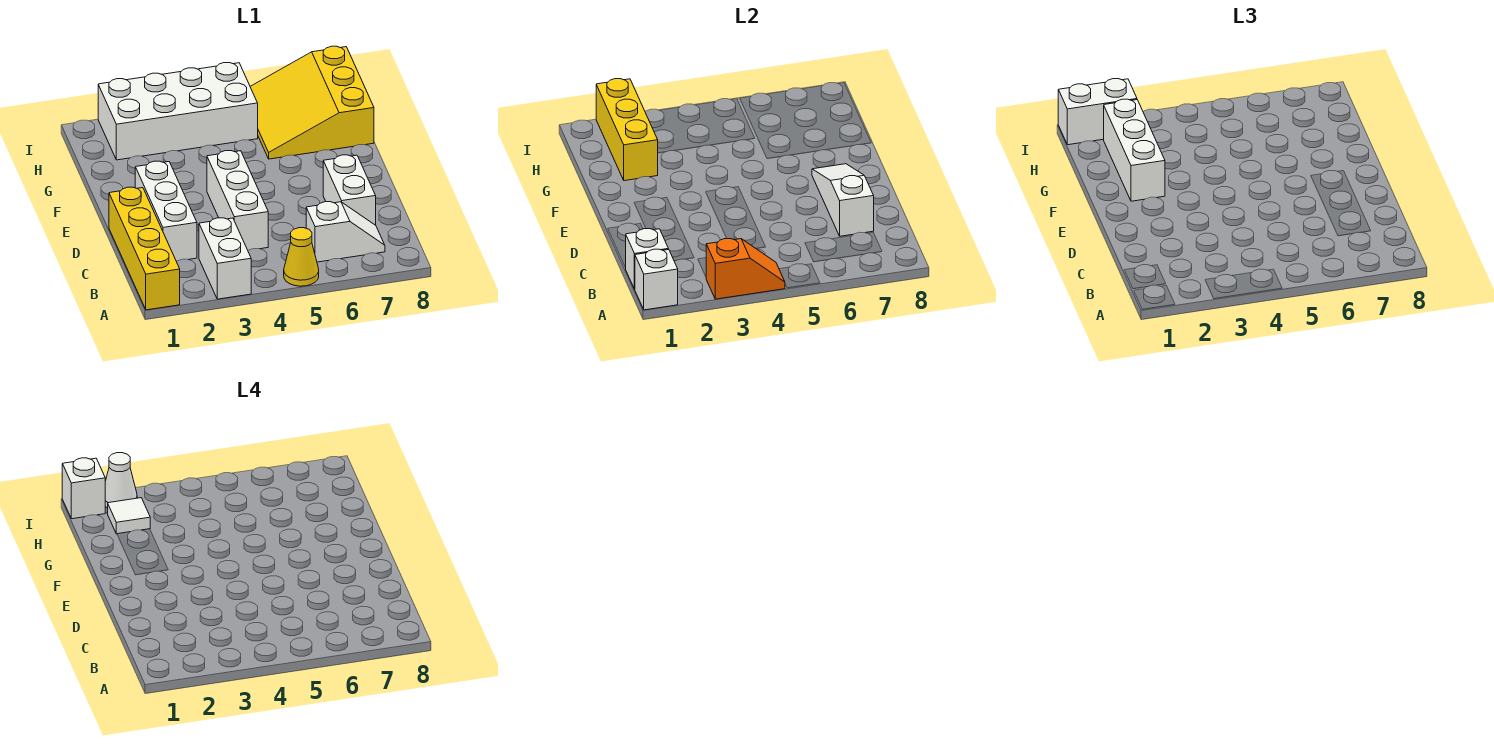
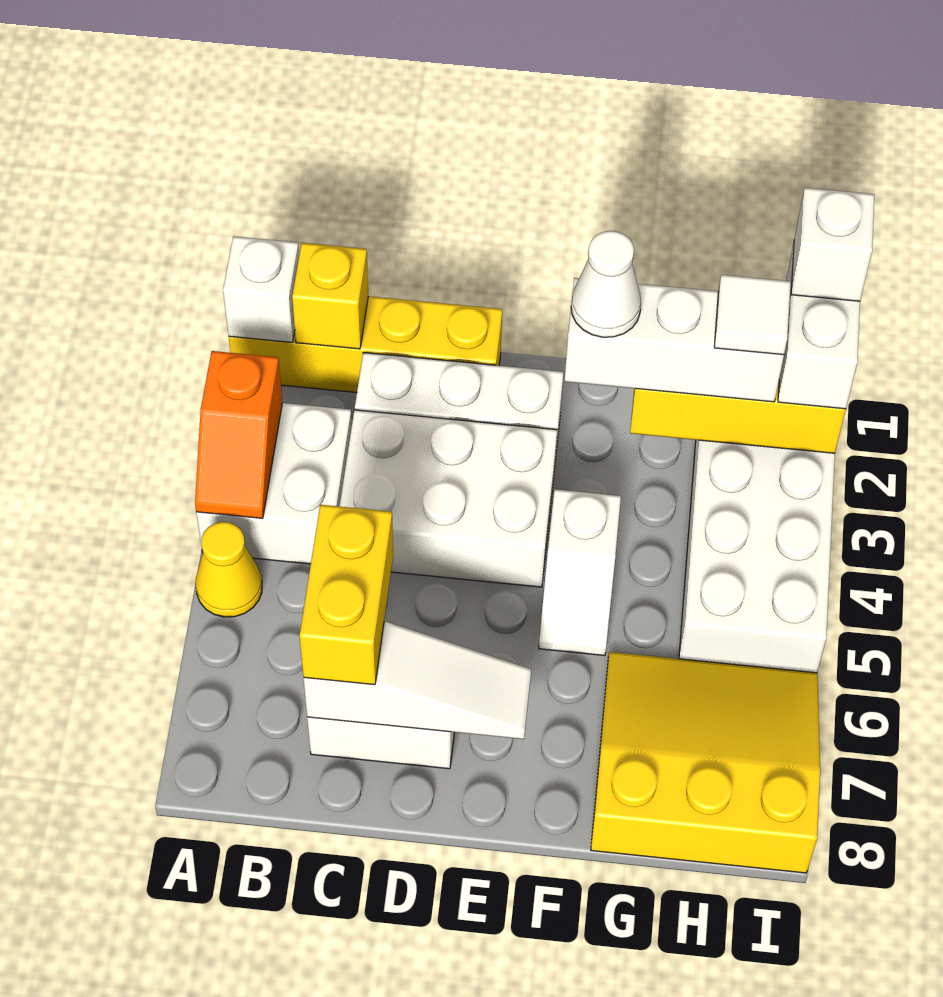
white 1x2 brick [199,218,251,299] -> white 2x2 brick [196,403,352,564]
white 1x1 brick [625,229,668,289] -> yellow 1x1 brick [292,243,368,349]
white 1x2 slope [306,202,385,262] -> white 1x2 slope moved to [539,489,621,656]
white 1x3 brick [207,151,268,250] -> white 2x3 brick [340,410,557,587]
none -> yellow 1x2 brick [300,505,393,685]
white 1x1 cone [105,453,137,508] -> white 1x1 cone moved to [571,231,641,337]

